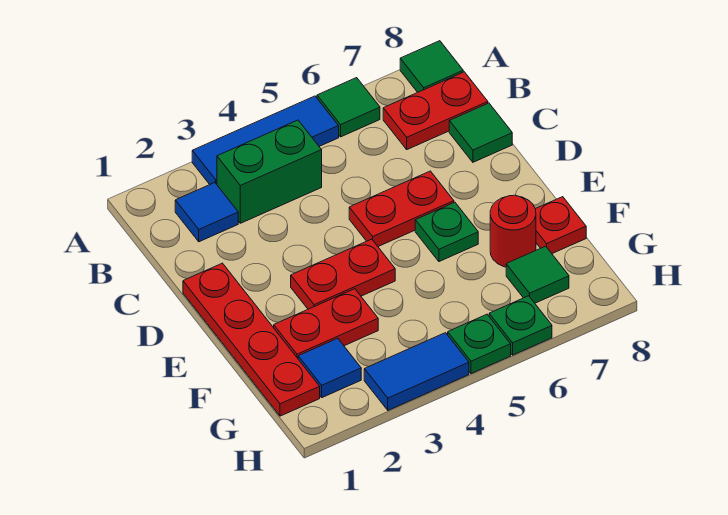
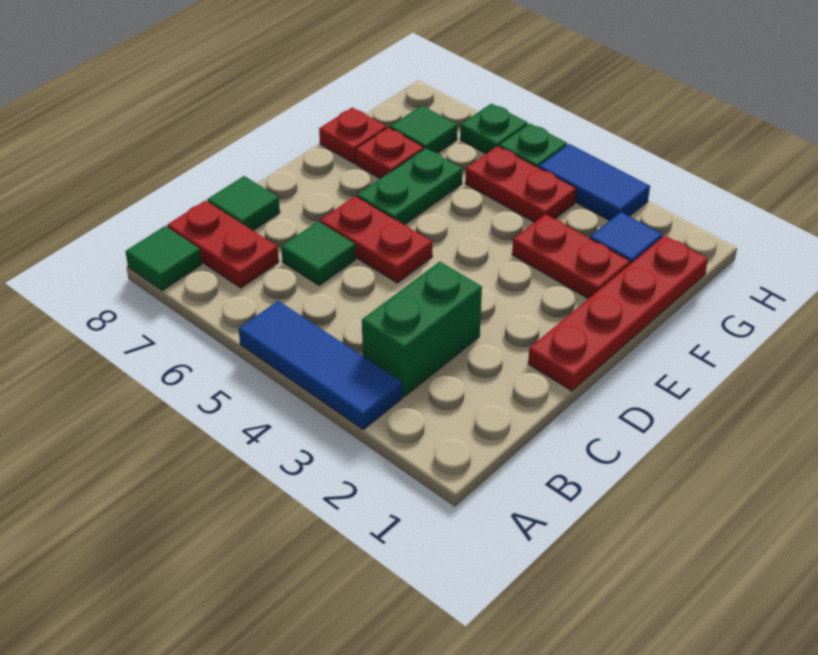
green 1x1 tile [317,78,380,137] -> green 1x1 tile moved to [281,221,356,285]
blue 1x1 tile [175,183,238,242] -> none
green 1x2 brick [217,120,322,223] -> green 1x2 brick turned to [362,262,482,397]
red 1x2 plate [291,239,395,309] -> red 1x2 plate moved to [465,146,576,222]
green 1x1 plate [415,202,478,262] -> green 1x2 plate [357,148,462,225]
red 1x1 round brick [490,195,536,267] -> red 1x1 plate [355,127,424,179]

